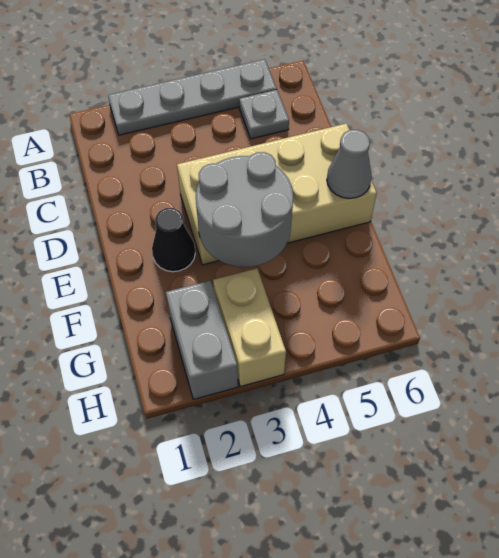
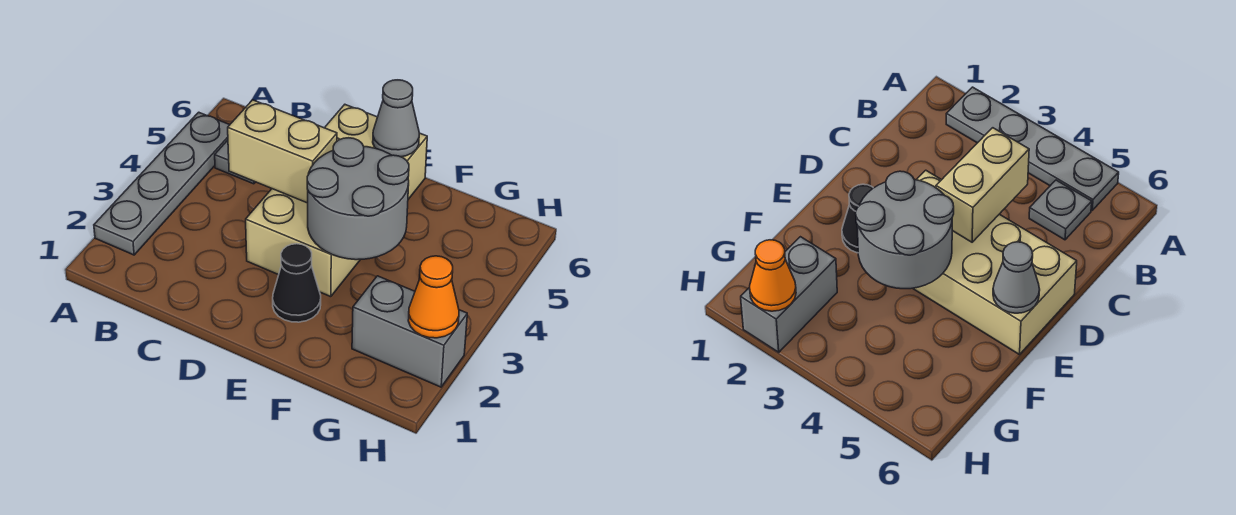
tan 1x2 brick [213,268,286,387] -> tan 1x2 brick moved to [228,100,337,203]
none -> orange 1x1 cone [408,256,459,338]

